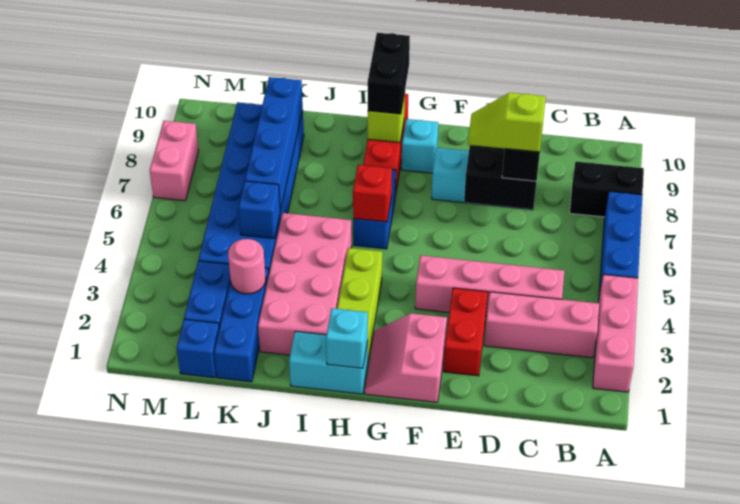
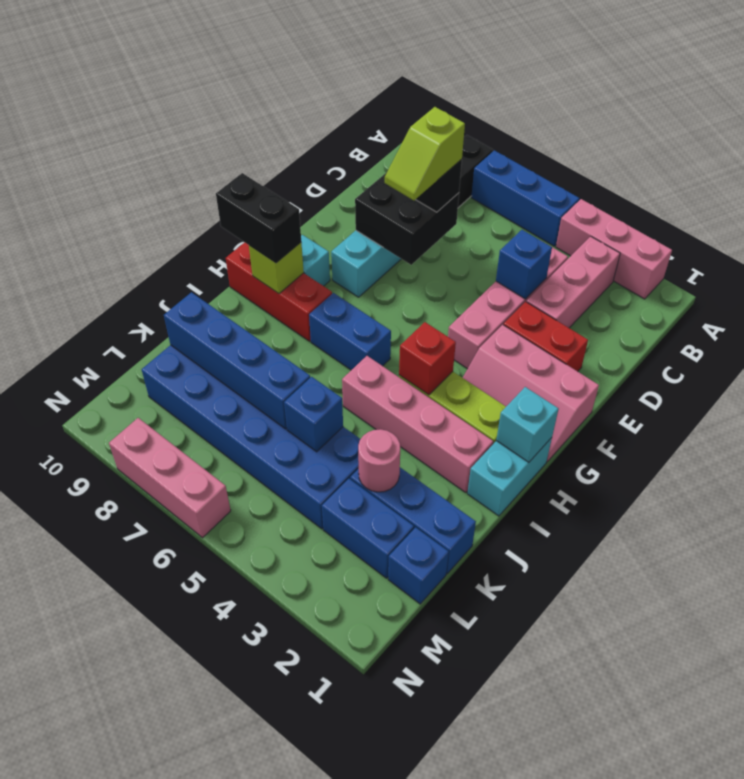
none -> blue 1x1 brick [496,230,552,299]
pink 2x2 slope [365,313,447,402] -> pink 2x3 slope [463,325,599,462]
red 1x1 brick [353,165,392,222] -> red 1x1 brick moved to [399,322,456,395]
pink 2x4 brick [258,213,352,355] -> pink 1x4 brick [342,356,493,493]
pink 1x2 brick [150,121,199,201] -> pink 1x3 brick [109,418,231,538]

